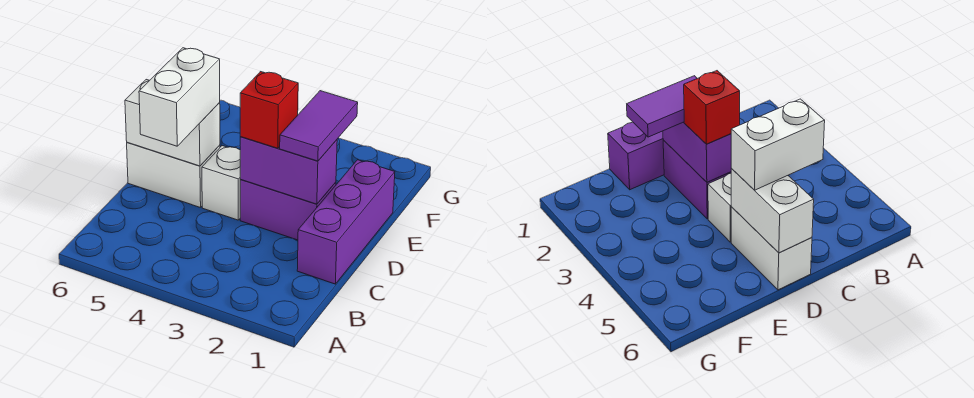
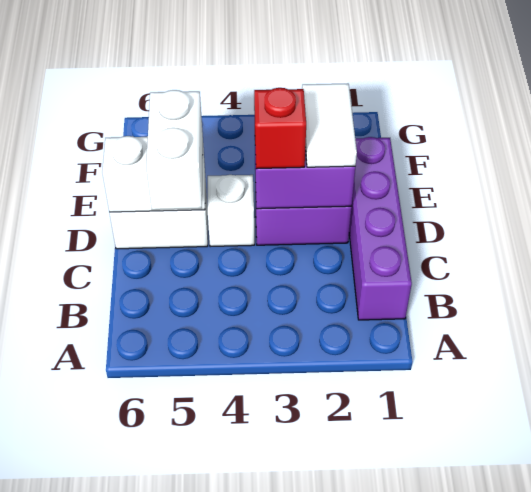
purple 1x3 brick [297,160,395,284] -> purple 1x4 brick [349,137,412,320]
purple 1x2 tile [280,91,358,161] -> white 1x2 tile [302,83,357,167]

